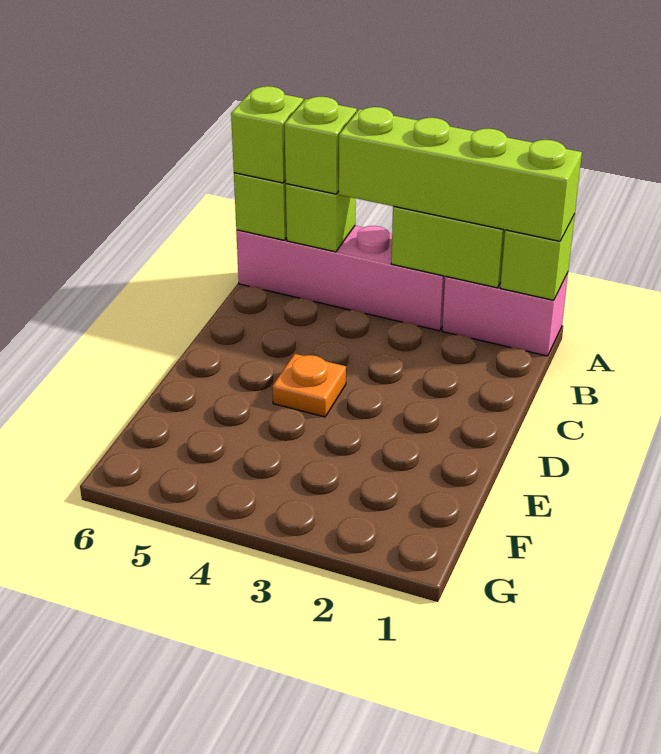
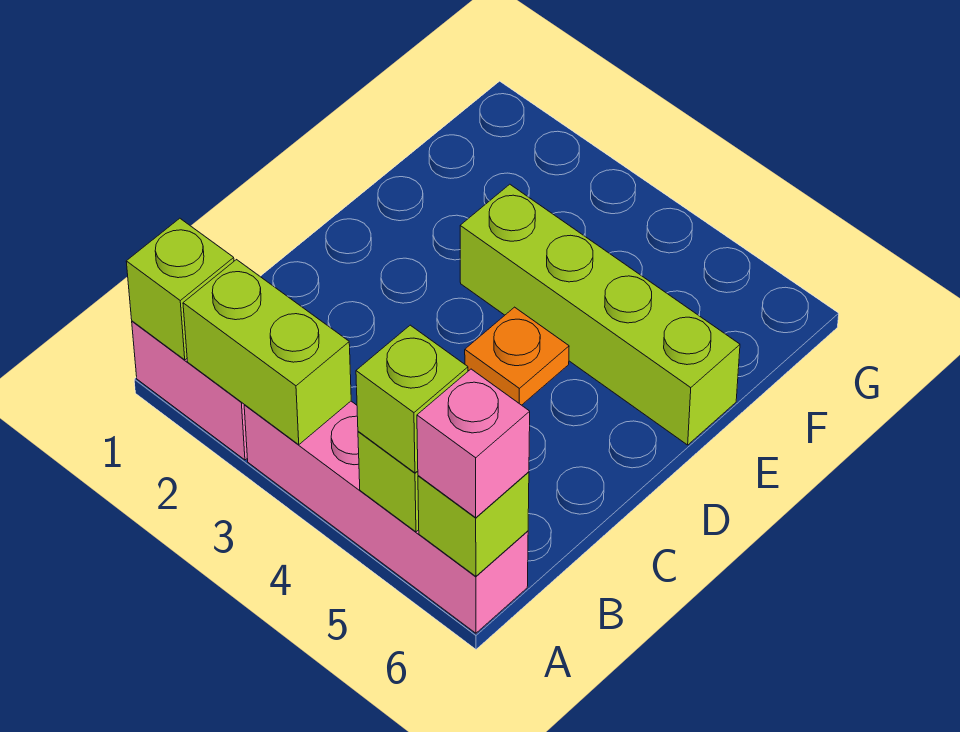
lime 1x4 brick [339,107,582,241] -> lime 1x4 brick moved to [460,184,740,445]
lime 1x1 brick [231,86,303,183] -> pink 1x1 brick [417,369,530,518]

